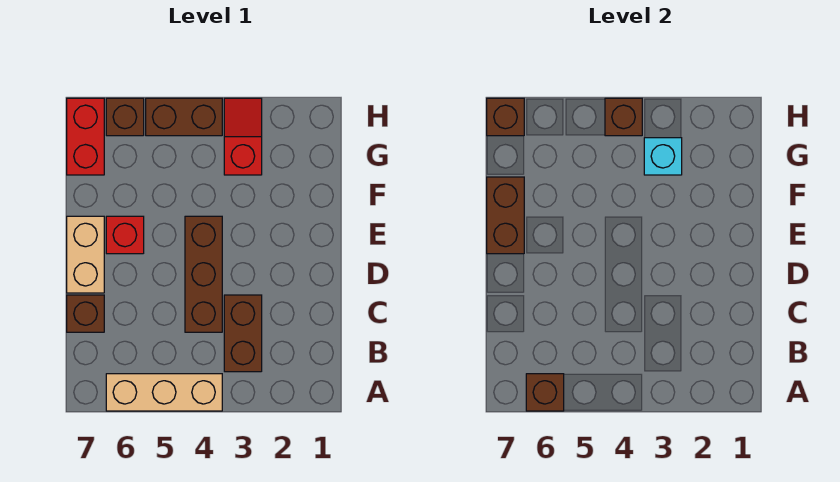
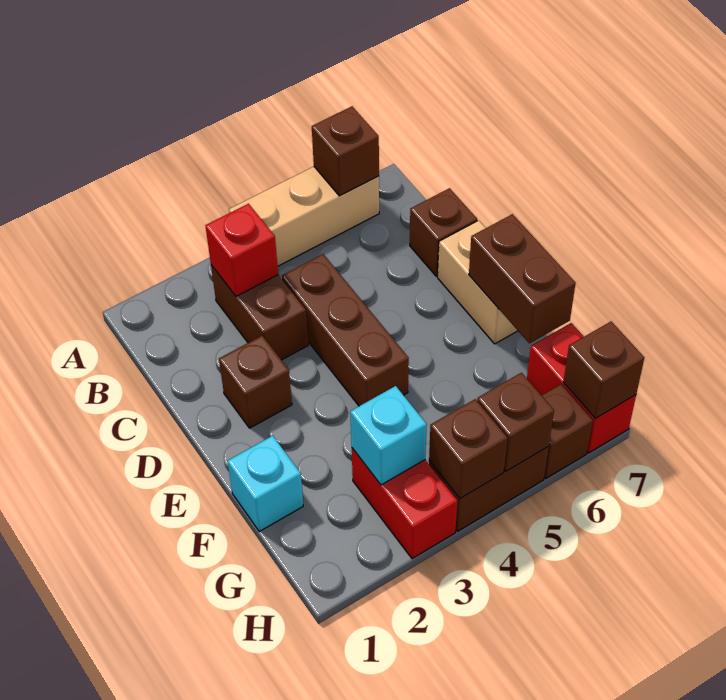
none -> brown 1x1 brick [219,336,292,428]
red 1x1 brick [106,216,144,254] -> red 1x1 brick moved to [205,204,278,296]
none -> cyan 1x1 brick [228,436,303,532]
red 1x2 slope [224,98,262,175] -> red 1x2 brick [352,448,457,559]
none -> brown 1x1 brick [477,373,554,471]

